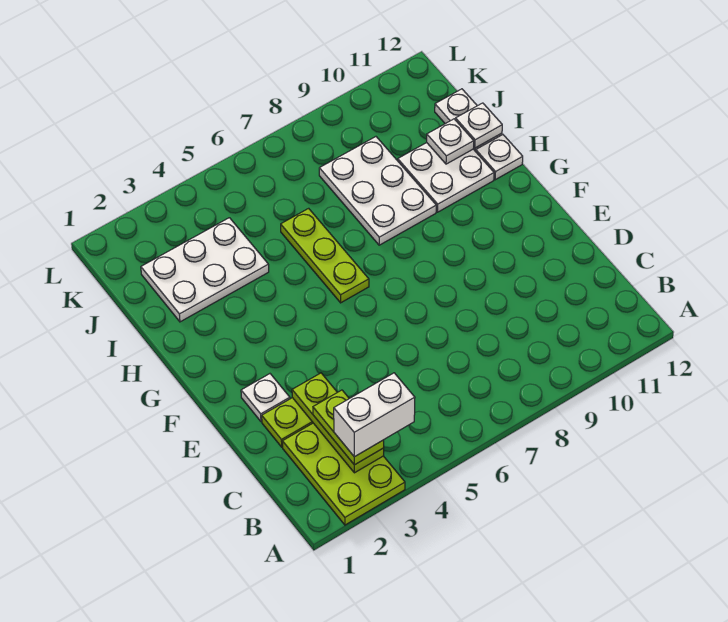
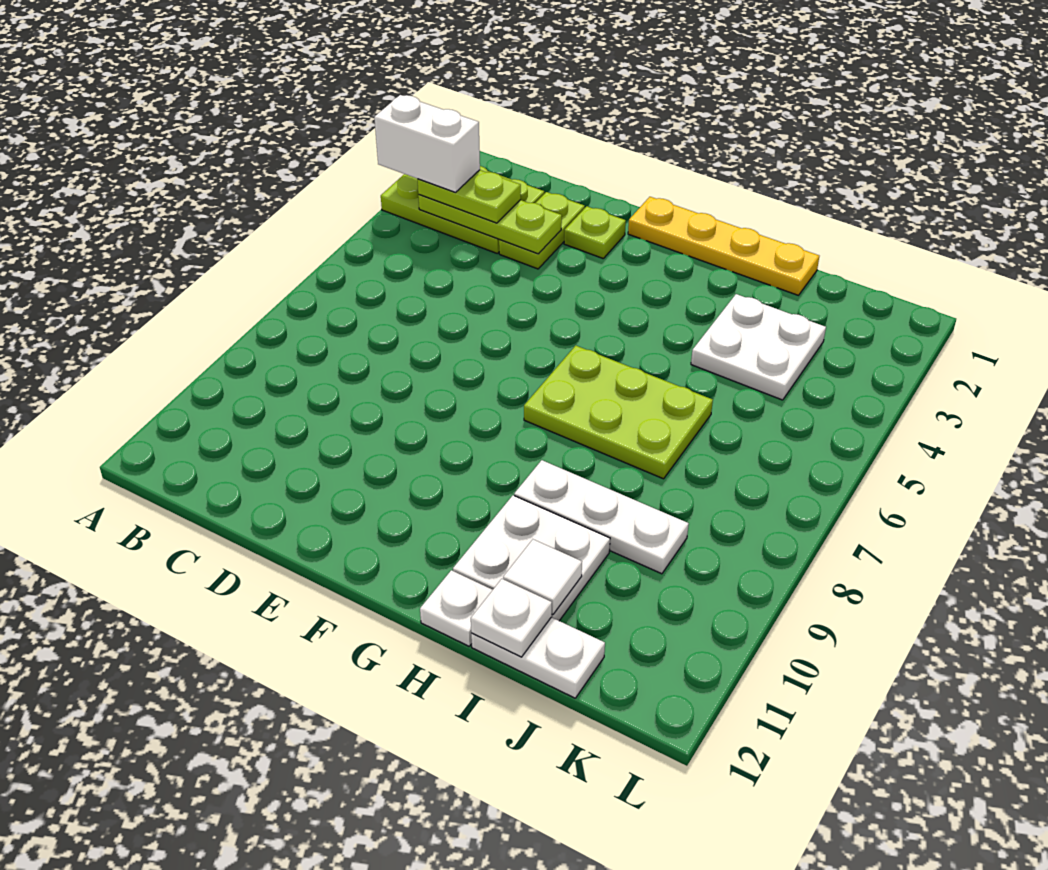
white 1x2 brick [334,373,415,457] -> white 1x2 brick turned to [374,95,480,192]
white 1x1 plate [241,374,290,422] -> lime 1x1 plate [564,206,626,258]
none -> yellow 1x4 plate [628,197,819,295]
lime 1x3 plate [281,208,369,303] -> lime 2x3 plate [524,346,713,479]
white 2x3 plate [319,137,436,245] -> white 1x3 plate [514,460,689,574]
white 2x3 plate [141,218,269,322] -> white 2x2 plate [691,294,826,400]
white 1x1 plate [427,119,474,164] -> white 1x1 tile [503,539,582,615]

